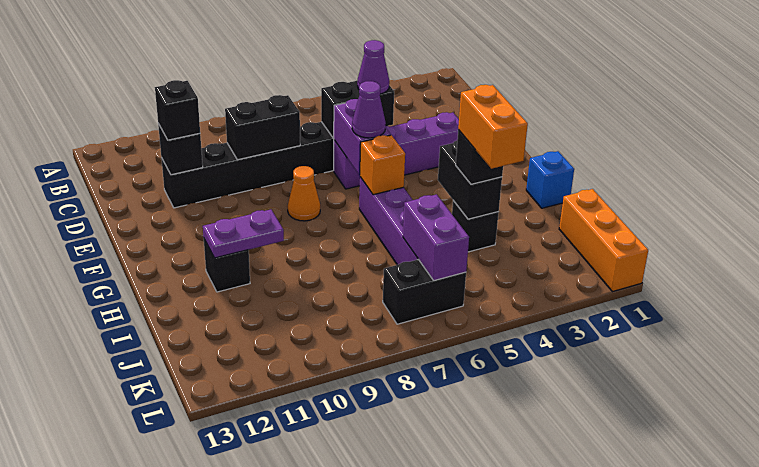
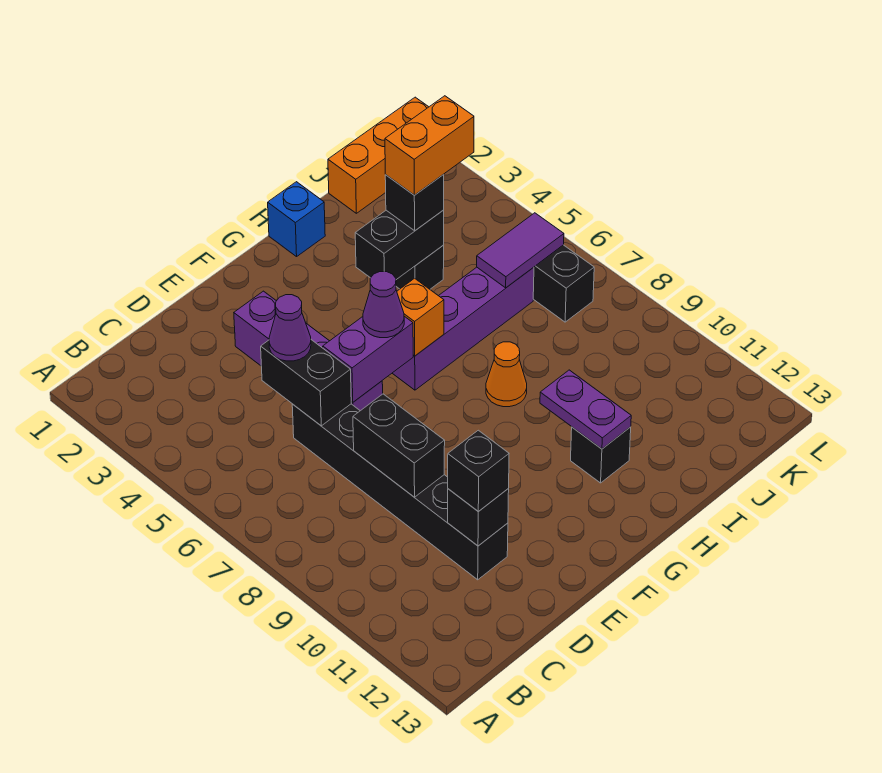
orange 1x1 cone [288,166,320,221] -> orange 1x1 cone moved to [486,342,527,407]
purple 1x2 brick [403,194,469,281] -> purple 1x2 tile [477,213,564,288]

